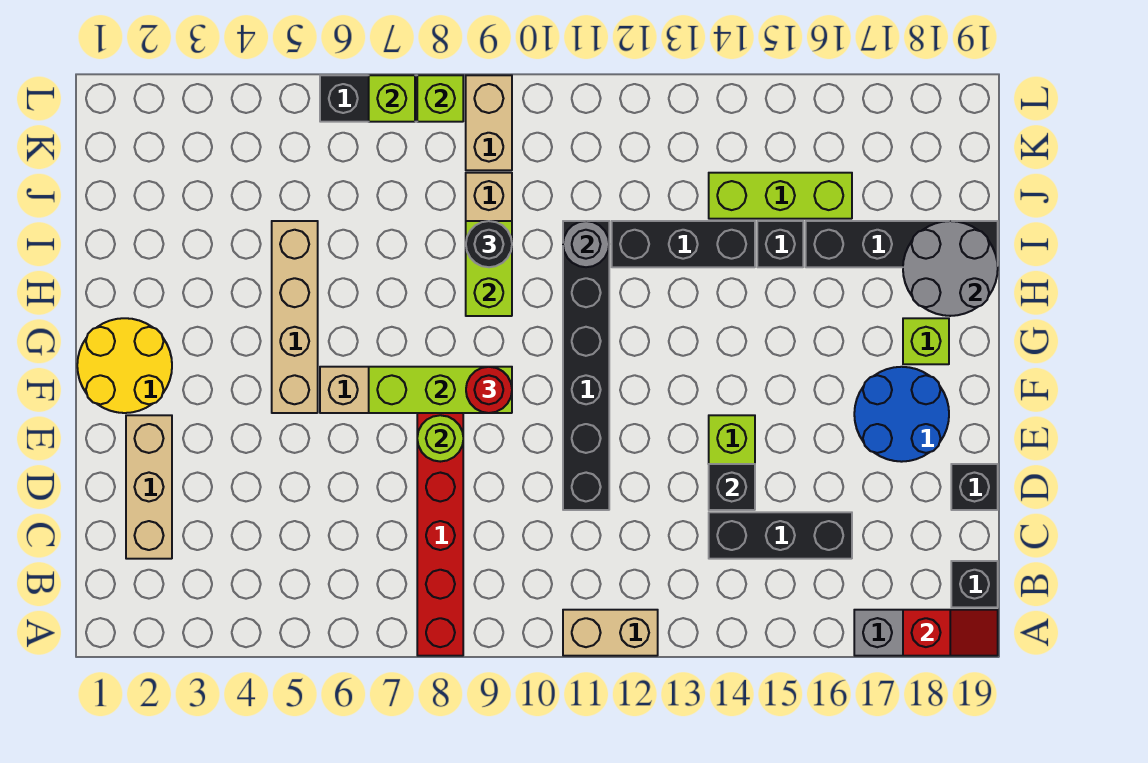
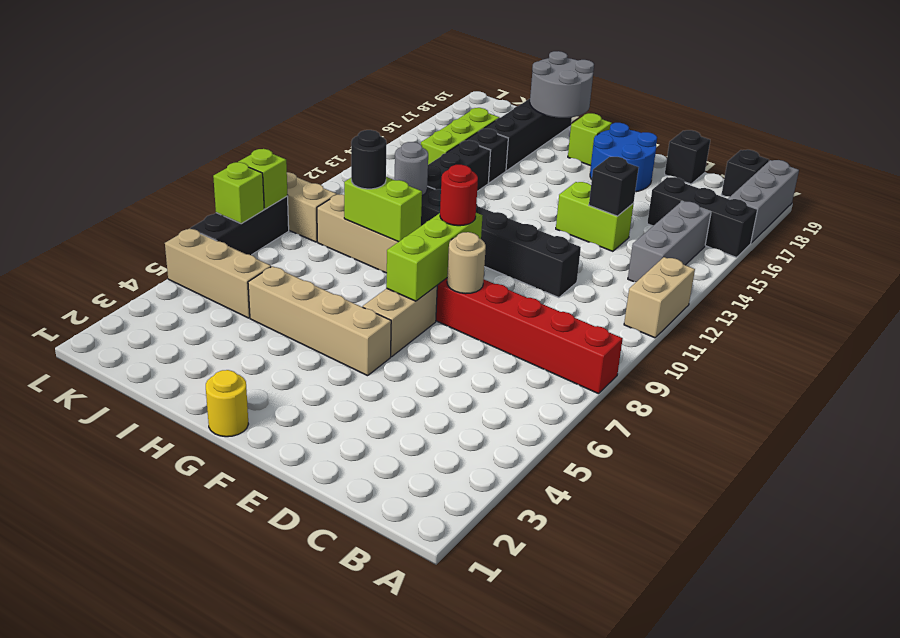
red 1x2 slope [903,610,998,656] -> none
none -> grey 1x3 brick [628,201,711,282]
tan 1x3 brick [126,415,172,559] -> tan 1x3 brick moved to [165,228,271,318]
black 1x3 brick [709,512,852,559] -> black 1x3 brick turned to [647,177,757,257]
lime 1x1 round brick [417,415,463,462] -> tan 1x1 round brick [447,232,486,294]
yellow 2x2 round brick [77,318,172,413] -> yellow 1x1 round brick [206,370,248,437]

